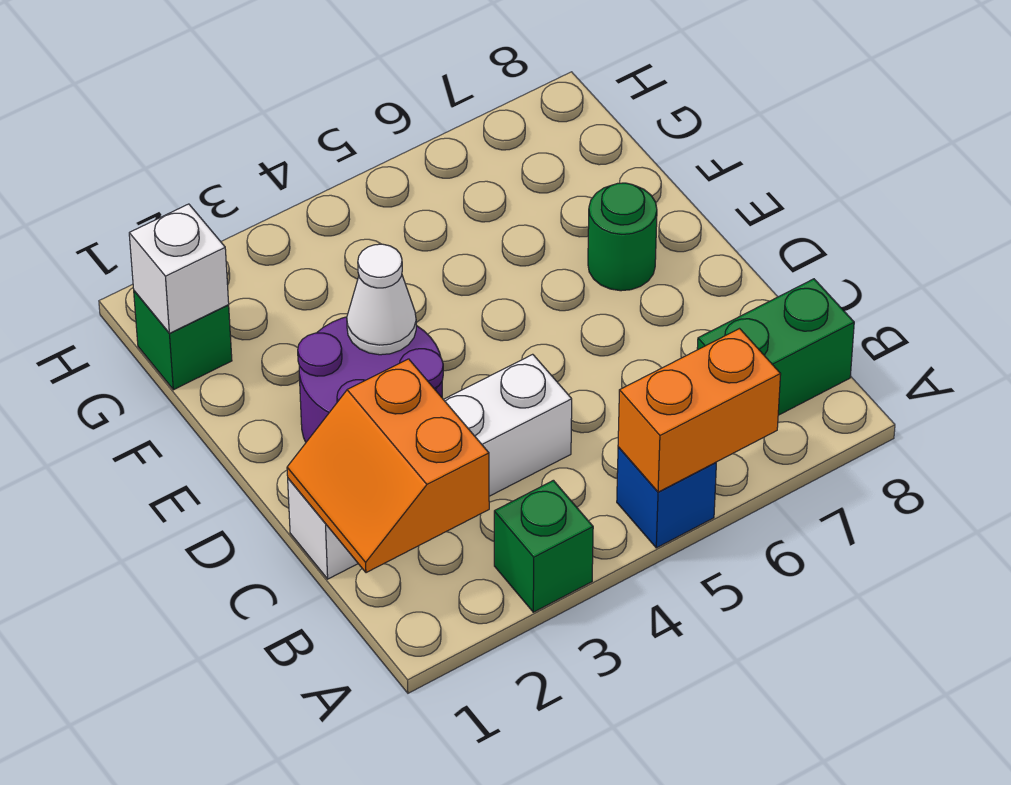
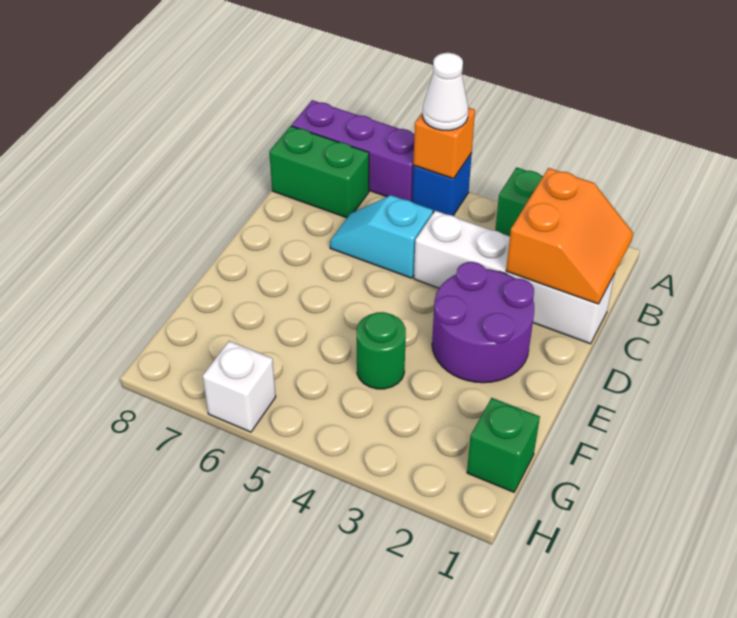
orange 1x2 brick [618,329,781,492] -> orange 1x1 brick [413,108,475,179]
none -> purple 1x3 brick [292,100,414,202]
none -> cyan 1x2 slope [330,195,433,278]
white 1x1 cone [347,244,416,355] -> white 1x1 cone moved to [423,53,468,130]
green 1x1 round brick [588,183,657,291] -> green 1x1 round brick moved to [357,312,406,389]
white 1x1 brick [129,204,229,333] -> white 1x1 brick moved to [203,341,276,432]

